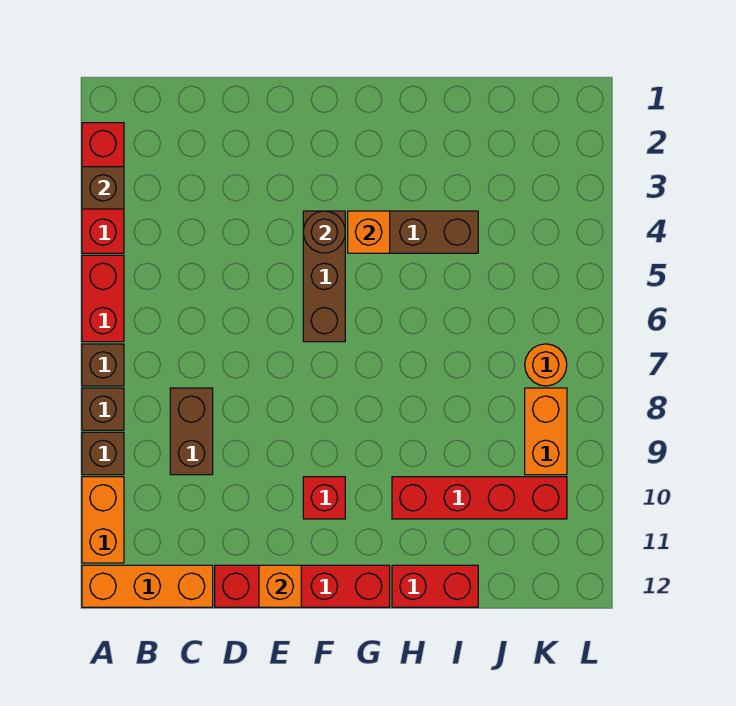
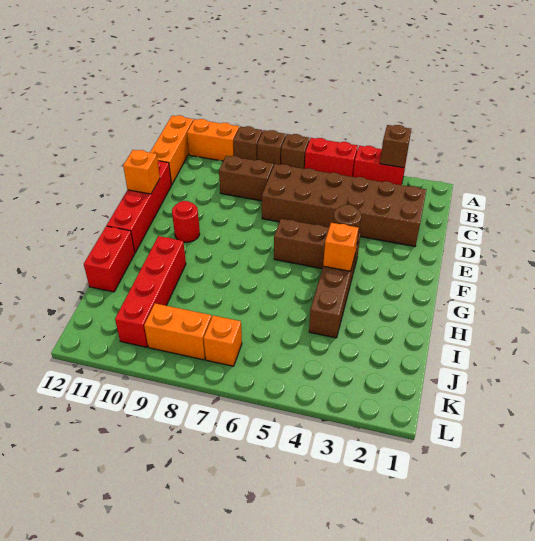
red 1x3 brick [82,123,124,253] -> red 1x2 brick [353,146,406,185]
none -> brown 2x6 brick [262,164,426,246]
red 1x1 brick [303,477,345,519] -> red 1x1 round brick [172,201,200,242]
orange 1x1 round brick [525,344,567,386] -> orange 1x1 brick [204,315,242,366]

